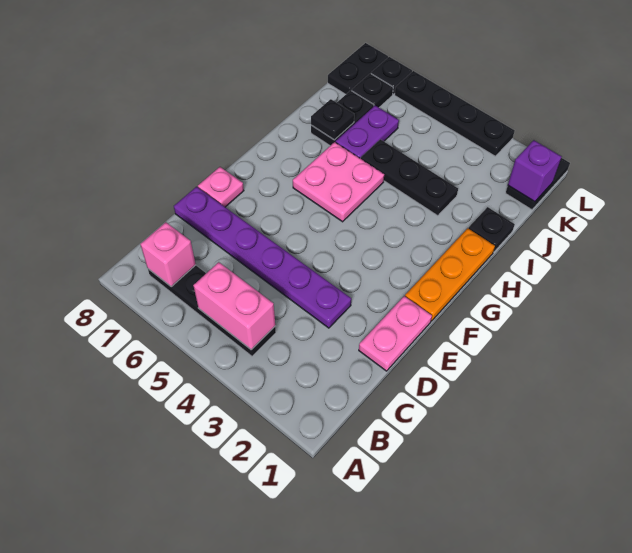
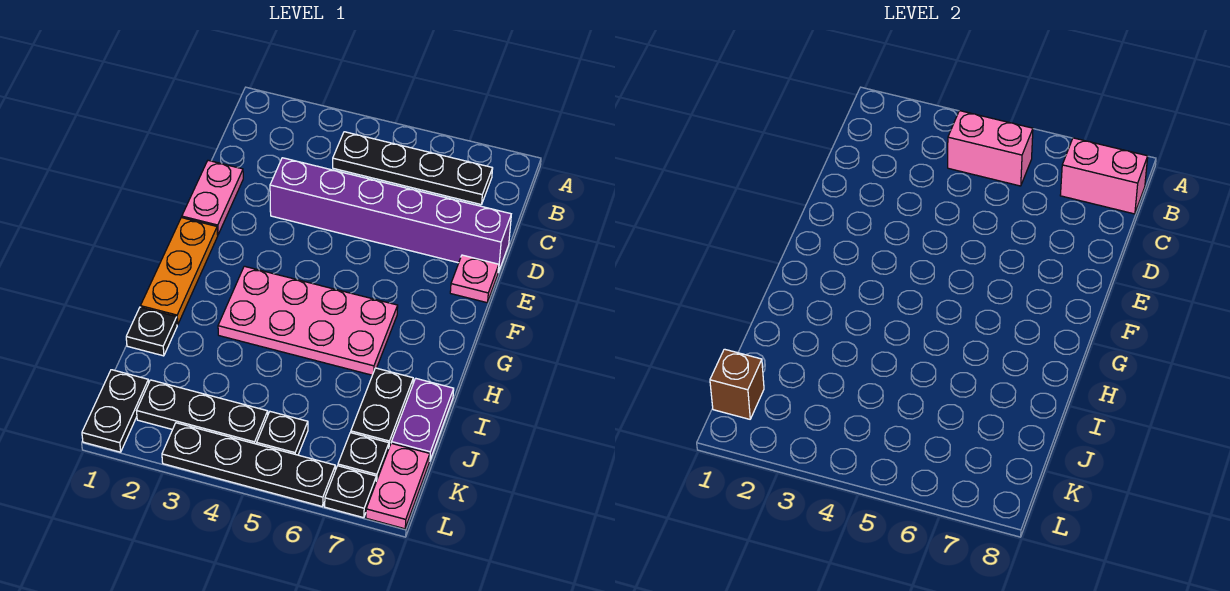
pink 1x1 brick [140,222,196,286] -> pink 1x2 brick [1060,138,1148,214]
purple 1x6 plate [174,187,351,328] -> purple 1x6 brick [270,158,511,272]
pink 2x2 plate [293,142,384,222] -> pink 2x4 plate [218,266,398,375]
black 1x3 plate [361,139,458,216] -> black 1x3 plate moved to [137,380,268,444]
purple 1x2 plate [336,106,399,159] -> purple 1x2 plate moved to [391,378,454,461]
black 1x1 plate [311,99,354,140] -> black 1x1 plate moved to [257,412,308,455]
purple 1x1 brick [508,140,562,202] -> brown 1x1 brick [710,349,764,419]
black 1x2 plate [328,43,388,94] -> pink 1x2 plate [366,443,430,529]

